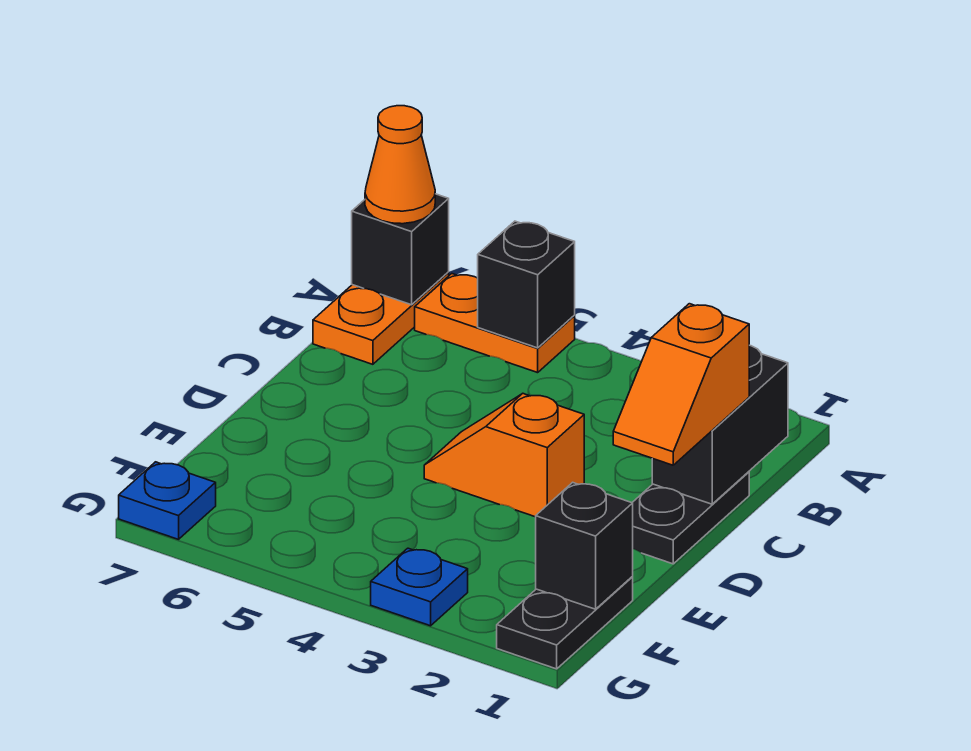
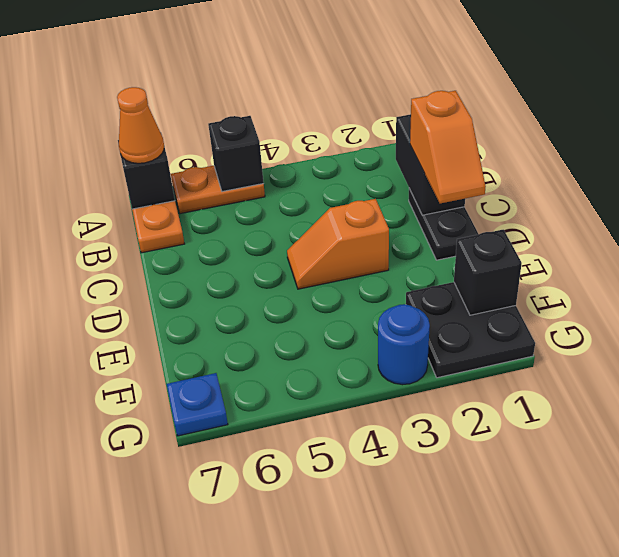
black 1x2 plate [497,577,633,669] -> black 2x2 plate [406,282,535,378]
blue 1x1 plate [371,548,468,626] -> blue 1x1 round brick [378,304,430,385]

